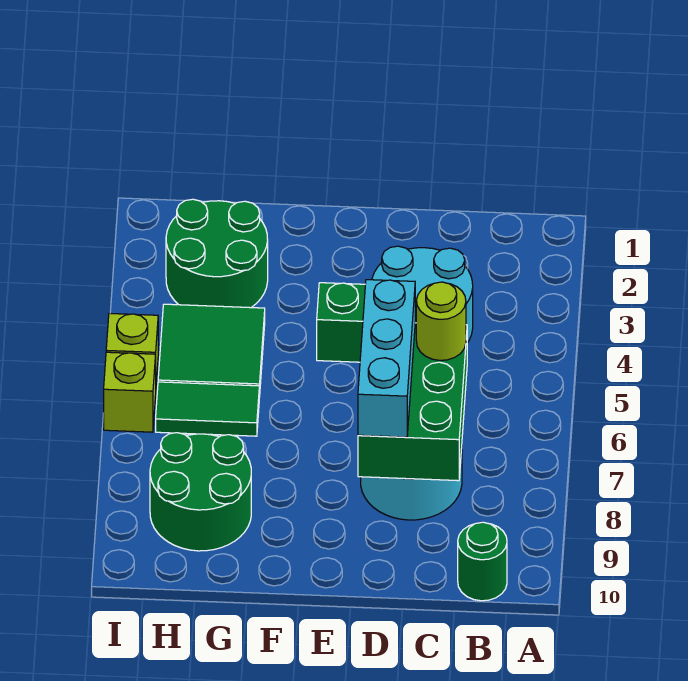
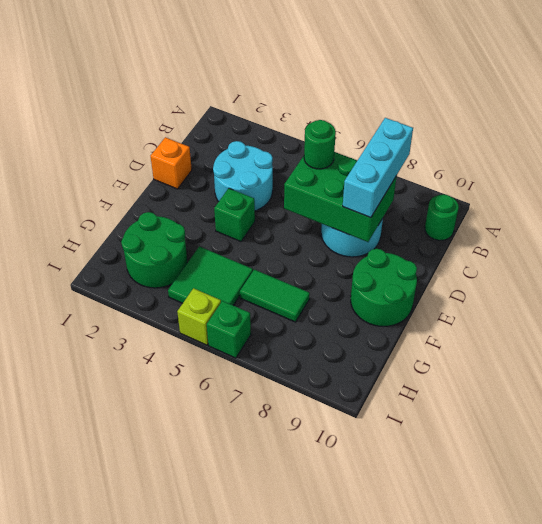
lime 1x1 round brick [416,282,466,360] -> green 1x1 round brick [304,120,336,169]
none -> orange 1x1 brick [151,137,192,189]
cyan 1x3 brick [358,280,415,437] -> cyan 1x3 brick turned to [343,118,413,218]
green 1x2 tile [156,382,259,436] -> green 1x2 tile turned to [240,270,310,322]
green 2x2 round brick [150,433,251,551] -> green 2x2 round brick moved to [351,249,417,327]
lime 1x1 brick [104,352,156,432] -> green 1x1 brick [207,301,251,358]

